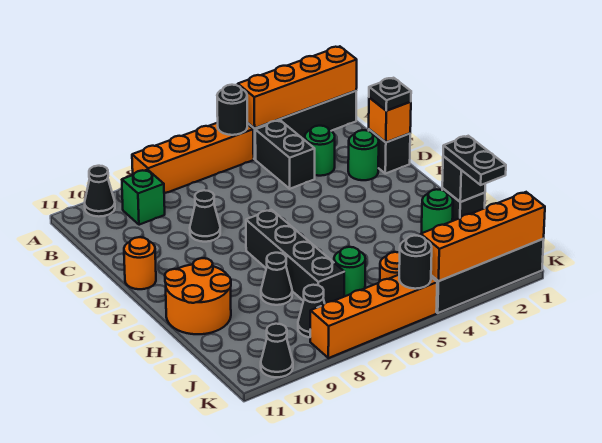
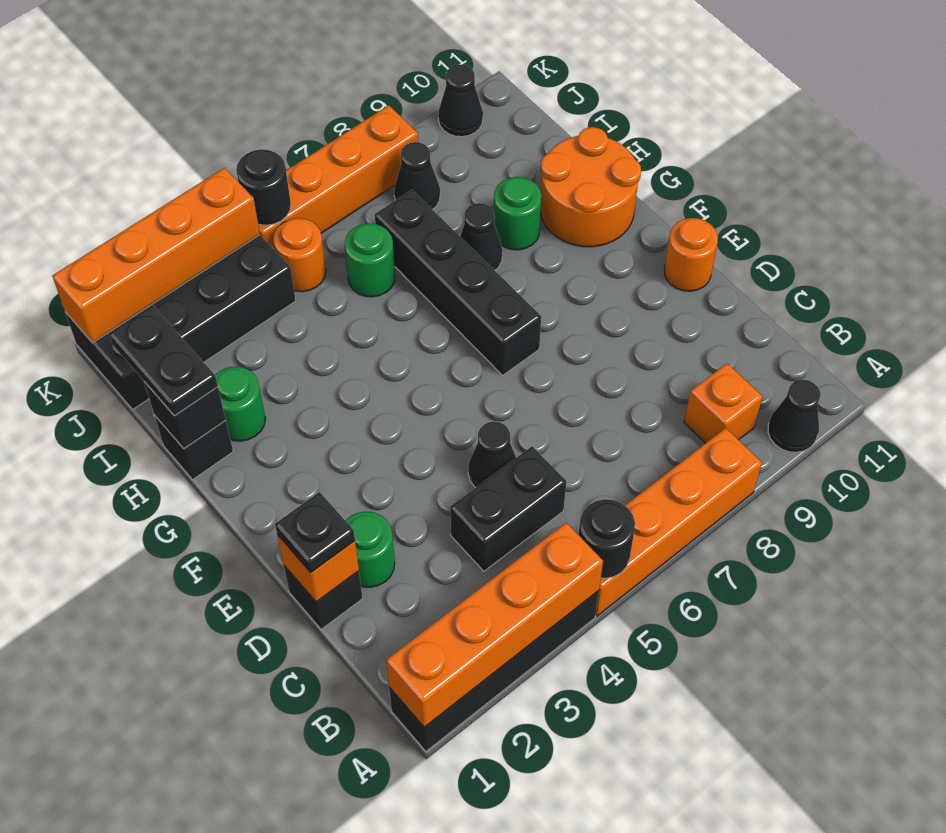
black 1x2 brick [255,120,315,189] -> black 1x2 brick turned to [450,446,566,571]
green 1x1 brick [122,170,165,225] -> orange 1x1 brick [684,363,763,443]
green 1x1 round brick [305,126,335,176] -> green 1x1 round brick moved to [493,177,541,250]
black 1x1 cone [190,190,220,242] -> black 1x1 cone moved to [468,422,516,487]

